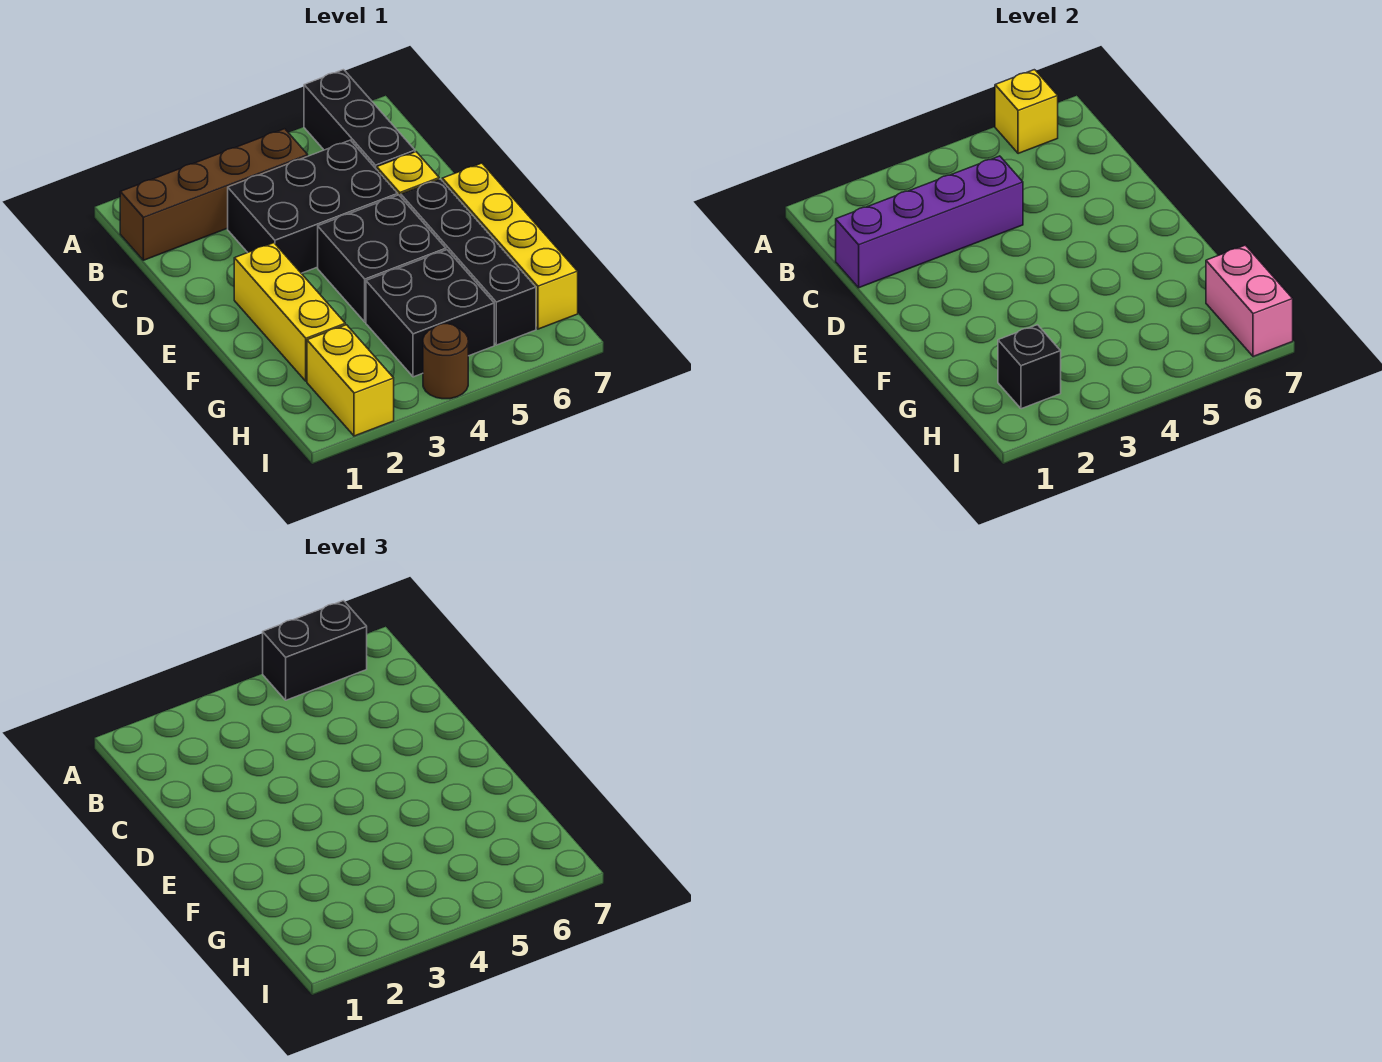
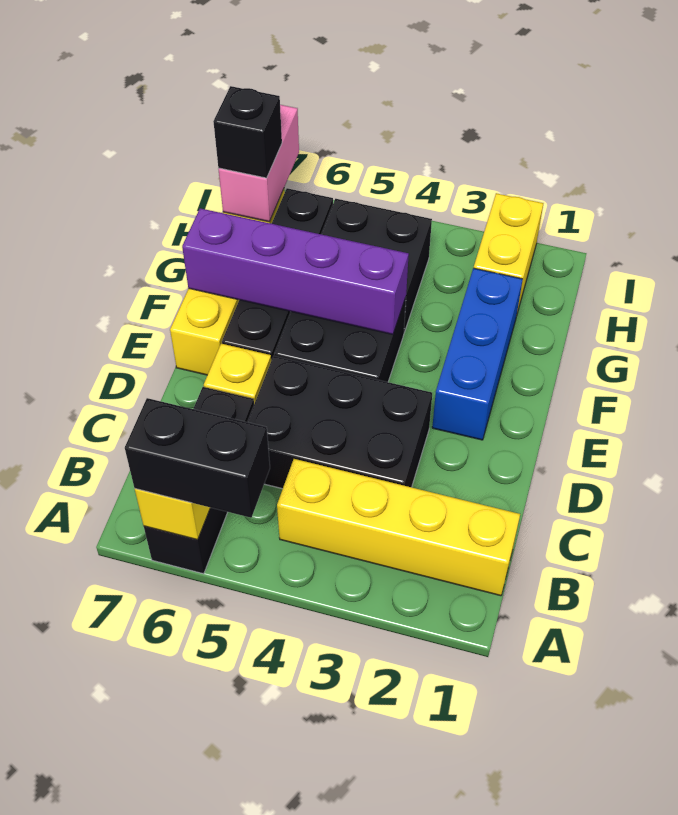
brown 1x4 brick [120,129,308,260] -> yellow 1x4 brick [277,459,520,596]
purple 1x4 brick [836,156,1023,288] -> purple 1x4 brick moved to [182,208,409,334]
yellow 1x3 brick [234,243,345,381] -> blue 1x3 brick [432,268,523,440]
black 1x1 brick [998,325,1061,409] -> black 1x1 brick moved to [213,86,282,178]
brown 1x1 round brick [423,324,468,399] -> none

